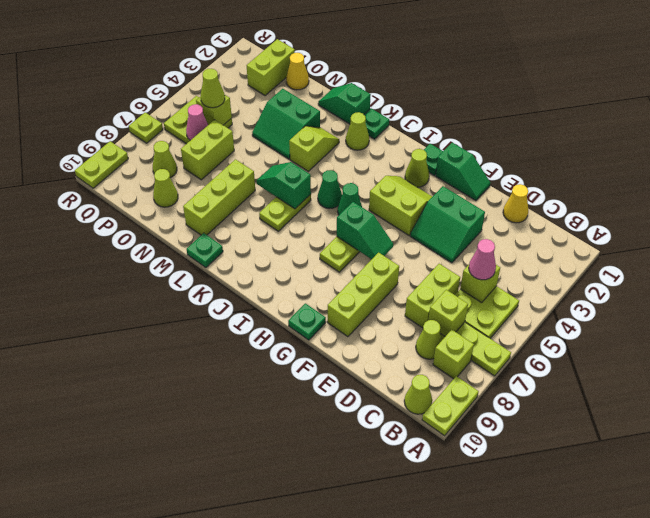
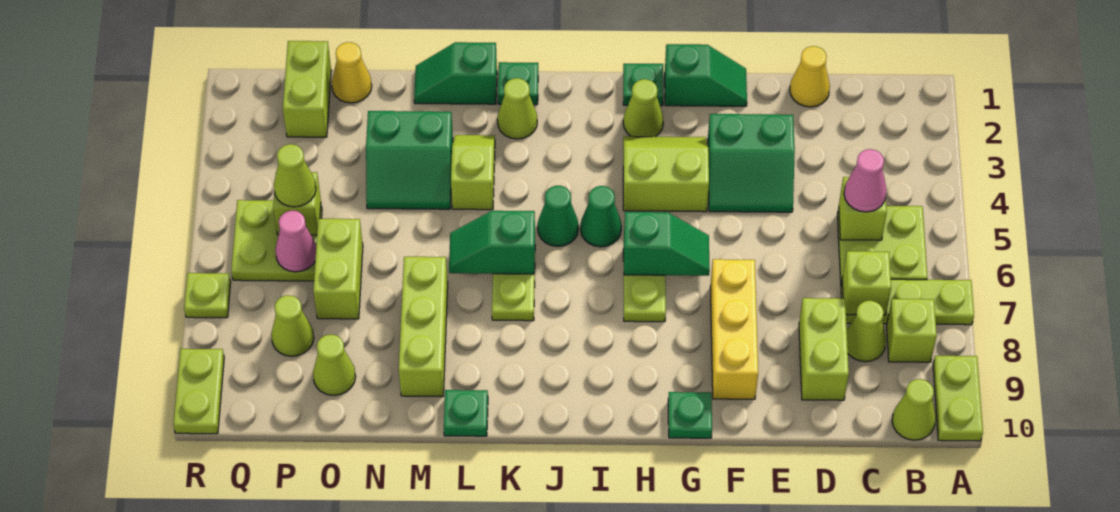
lime 1x2 brick [405,264,460,328] -> lime 1x2 brick moved to [799,298,849,400]
lime 1x3 brick [327,253,399,337] -> yellow 1x3 brick [710,259,758,399]

